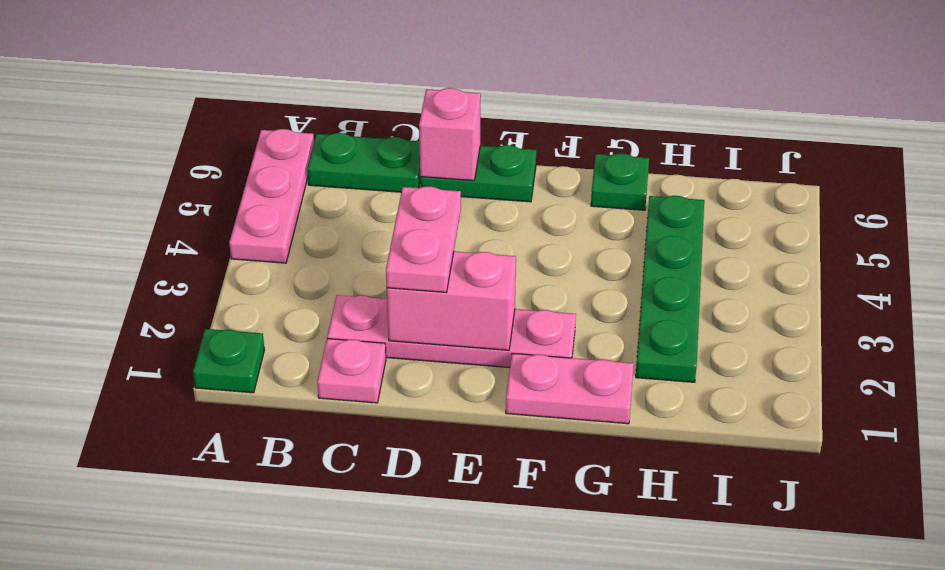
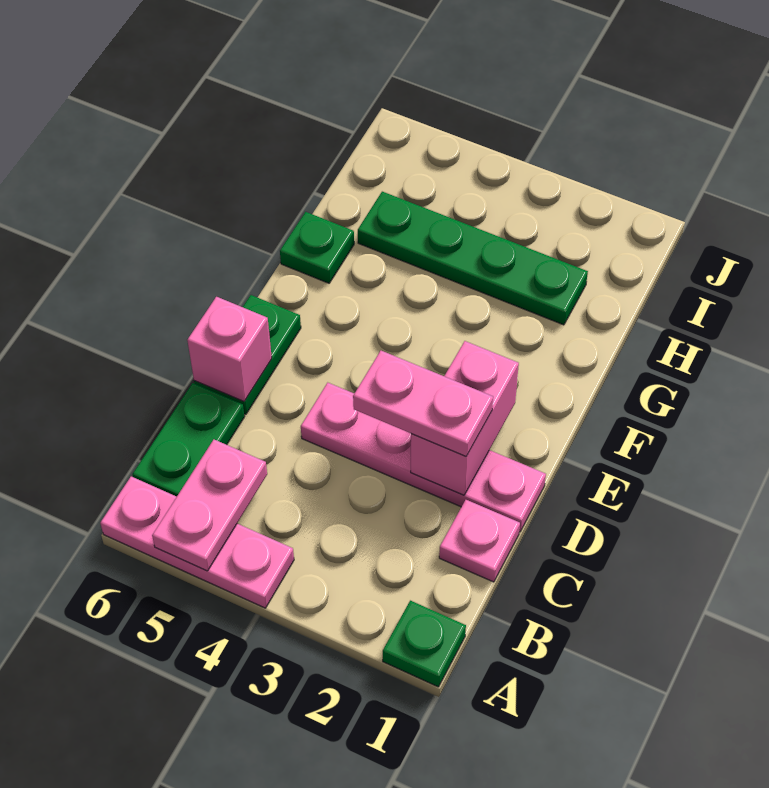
pink 1x4 plate [327,295,576,368] -> pink 1x4 plate turned to [301,383,546,532]
pink 1x2 plate [506,353,634,424] -> pink 1x2 plate moved to [152,440,267,571]

